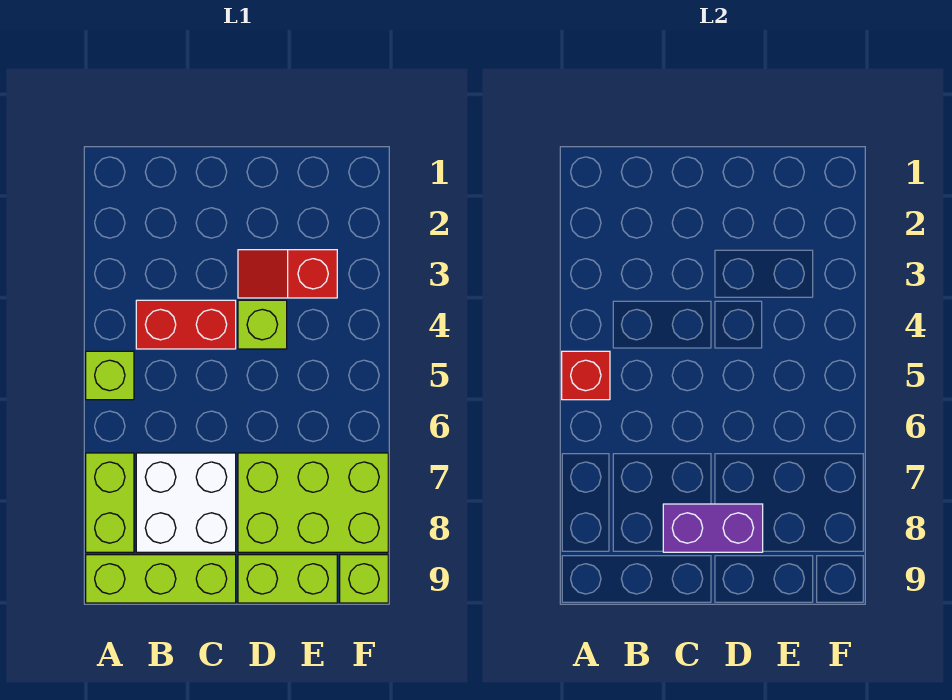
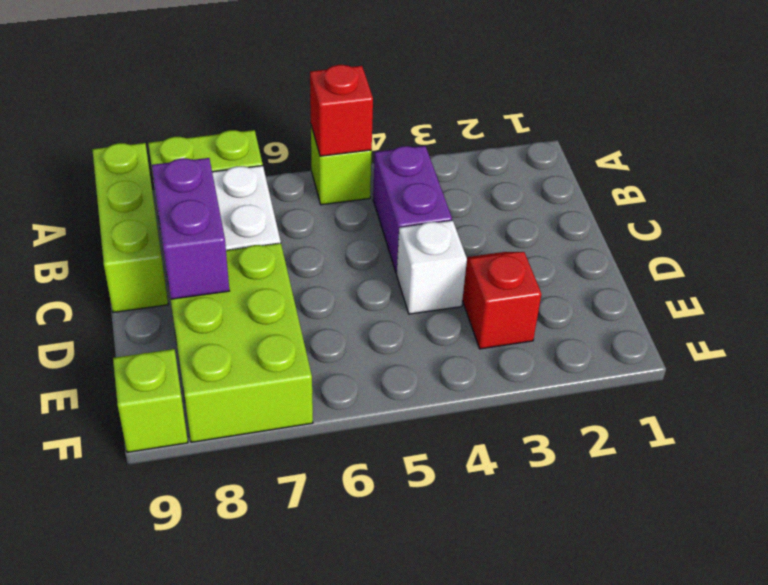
red 1x2 brick [136,300,236,349] -> purple 1x2 brick [373,146,452,273]
lime 1x1 brick [238,300,287,349] -> white 1x1 brick [397,220,467,314]
lime 1x2 brick [238,555,337,603] -> none

